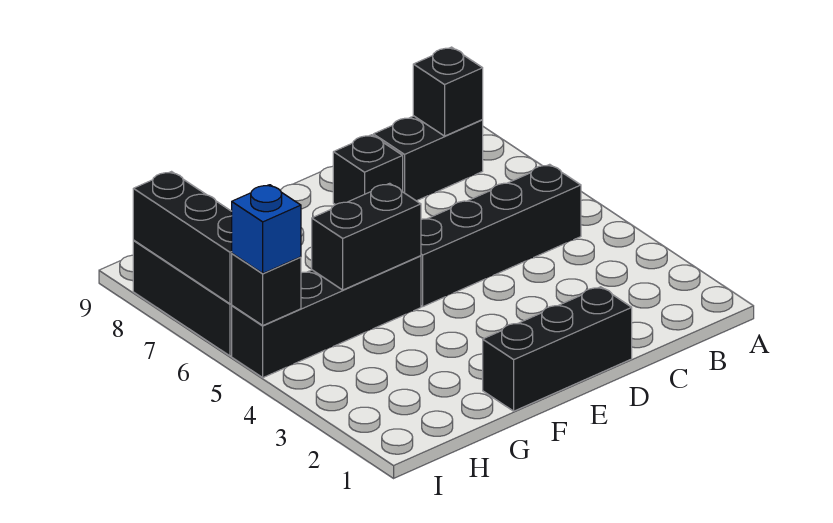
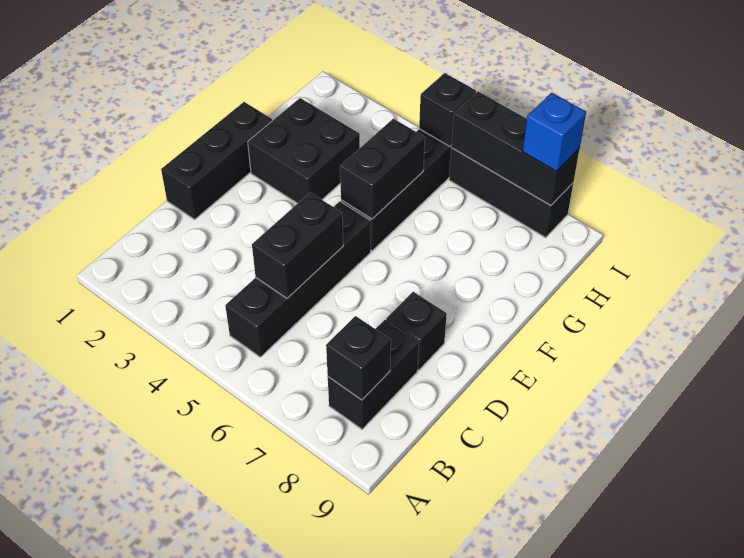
none -> black 1x2 brick [252,193,343,298]
none -> black 2x2 brick [248,98,360,204]
blue 1x1 brick [232,185,301,273] -> blue 1x1 brick moved to [523,93,586,171]

